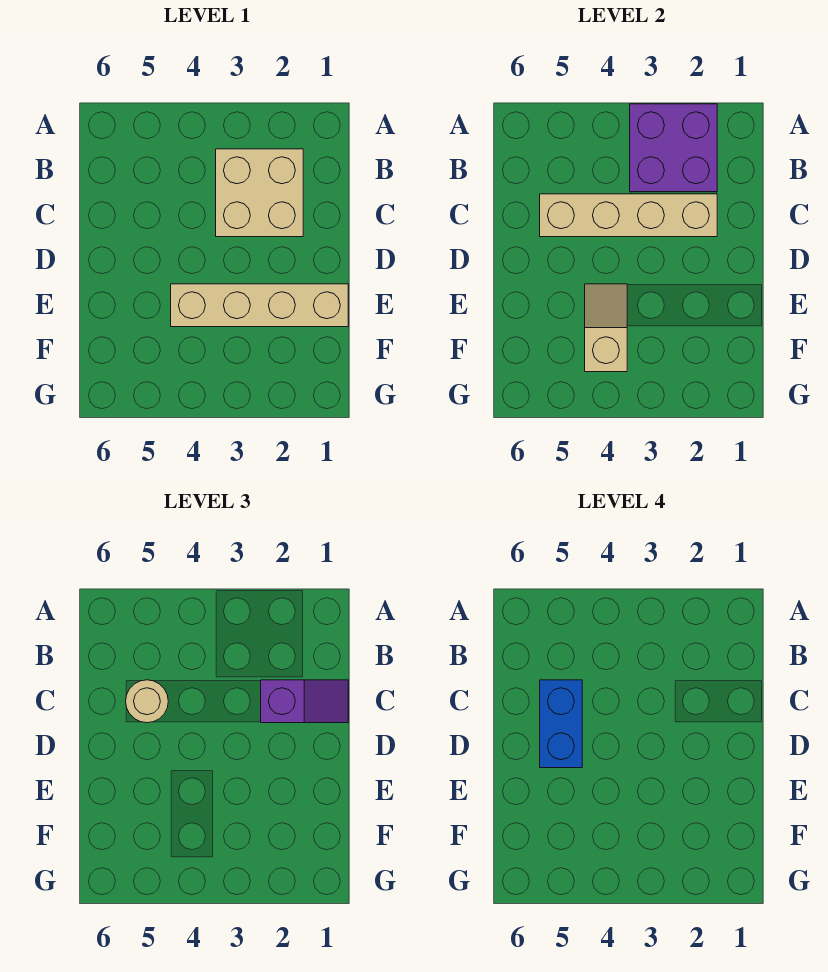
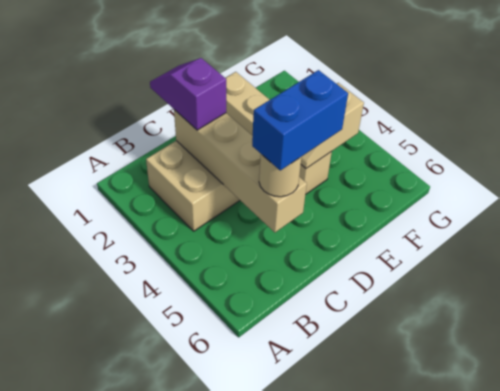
purple 2x2 brick [630,104,717,192] -> none

